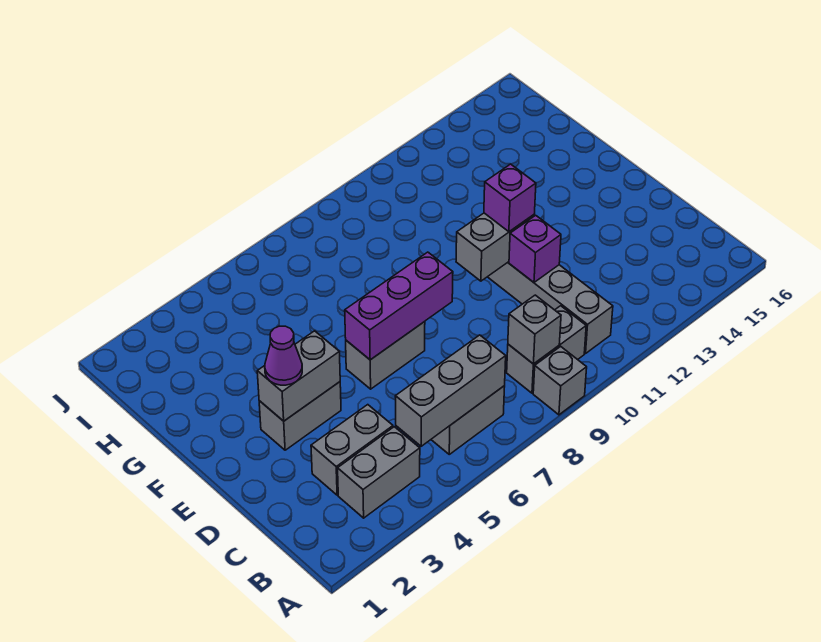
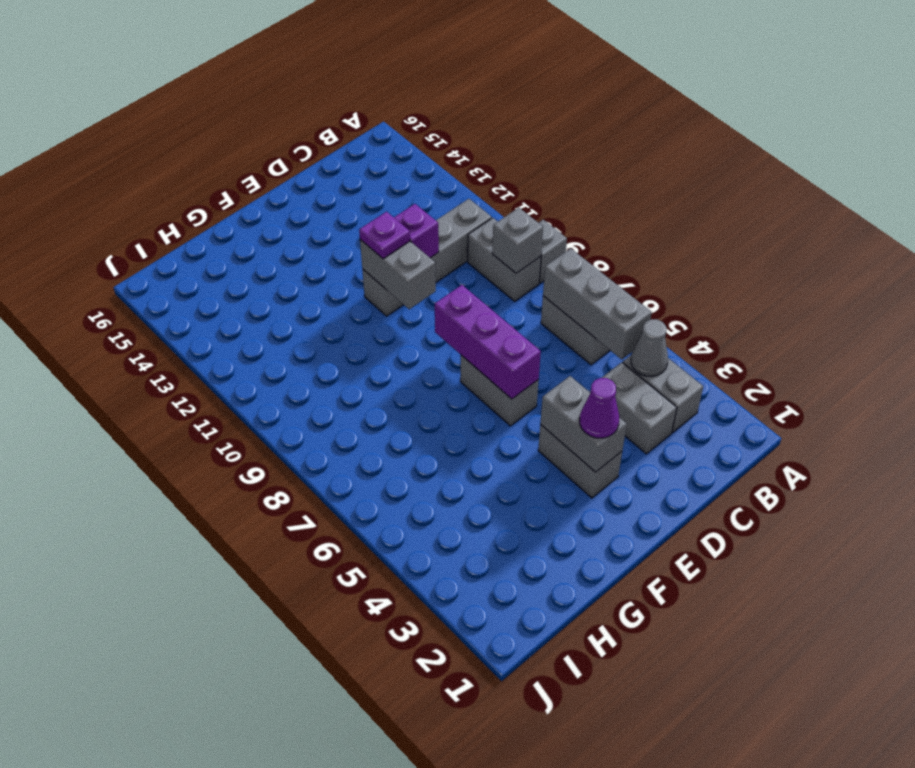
none -> grey 1x1 cone [631,319,668,376]
purple 1x1 brick [484,164,536,232] -> purple 1x1 plate [359,212,410,259]

